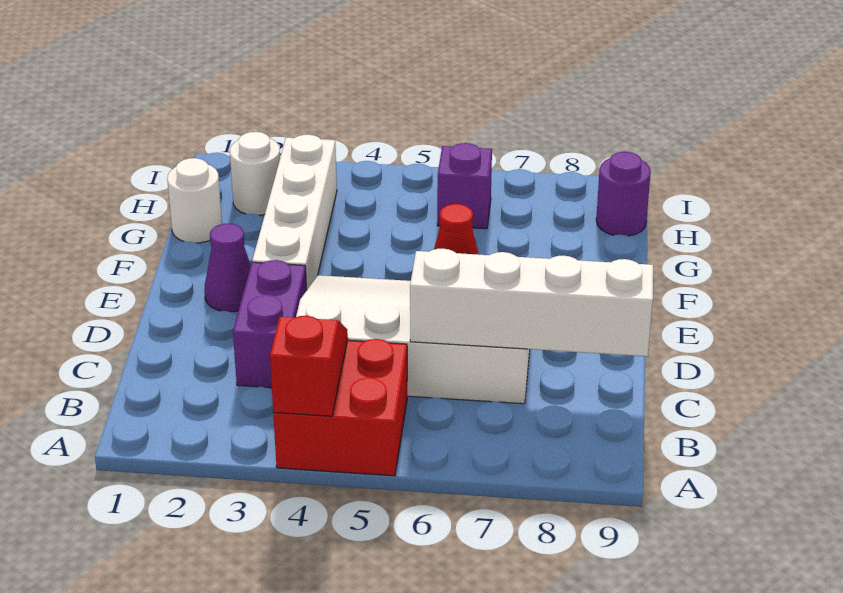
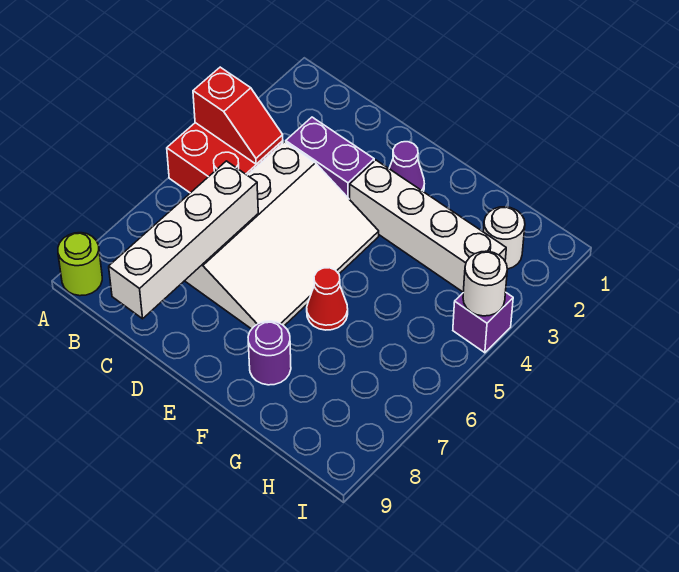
none -> lime 1x1 round brick [58,233,102,296]
white 1x1 round brick [167,158,222,243] -> white 1x1 round brick moved to [463,251,507,316]
purple 1x1 brick [437,143,492,229] -> purple 1x1 brick moved to [453,292,513,353]
purple 1x1 round brick [596,152,651,236] -> purple 1x1 round brick moved to [248,321,291,385]

